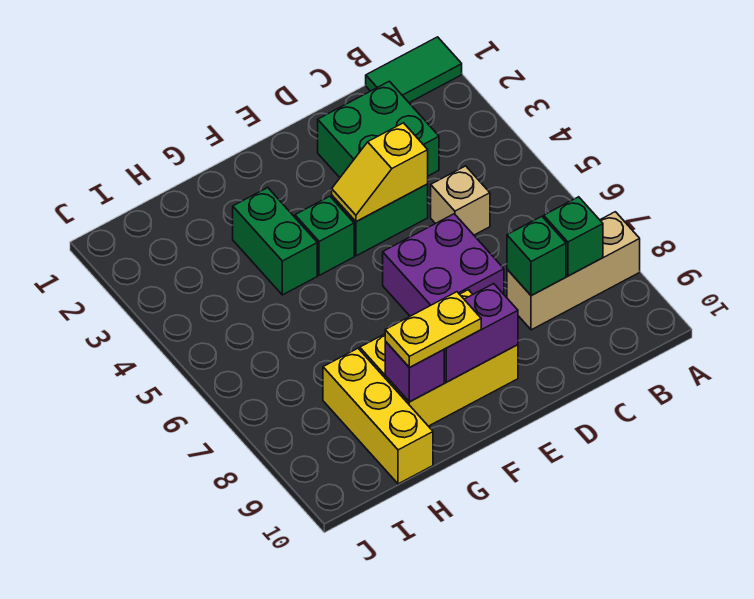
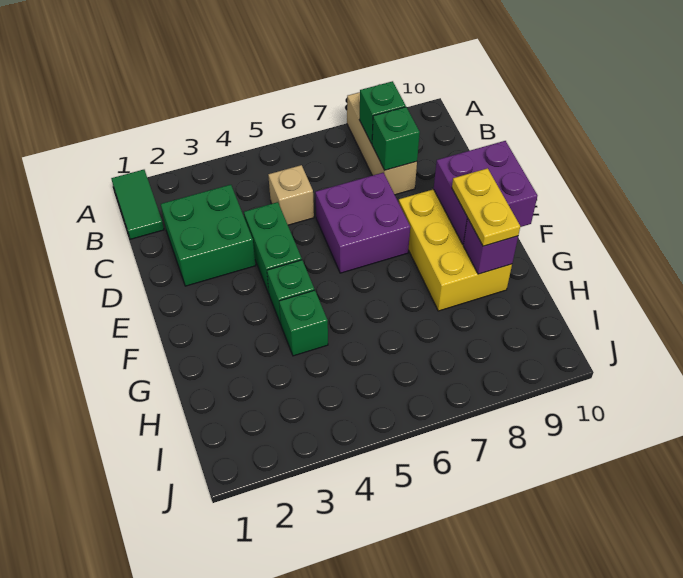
yellow 1x2 slope [332,123,428,222] -> none
purple 1x2 brick [444,284,518,382] -> purple 2x2 brick [434,141,537,244]
green 1x2 brick [233,188,317,295] -> green 1x1 brick [279,290,328,356]
yellow 1x3 brick [323,348,433,484] -> none

